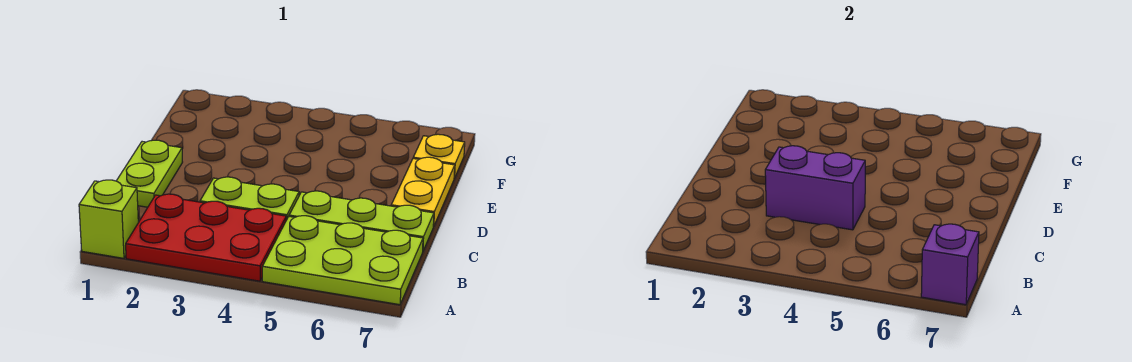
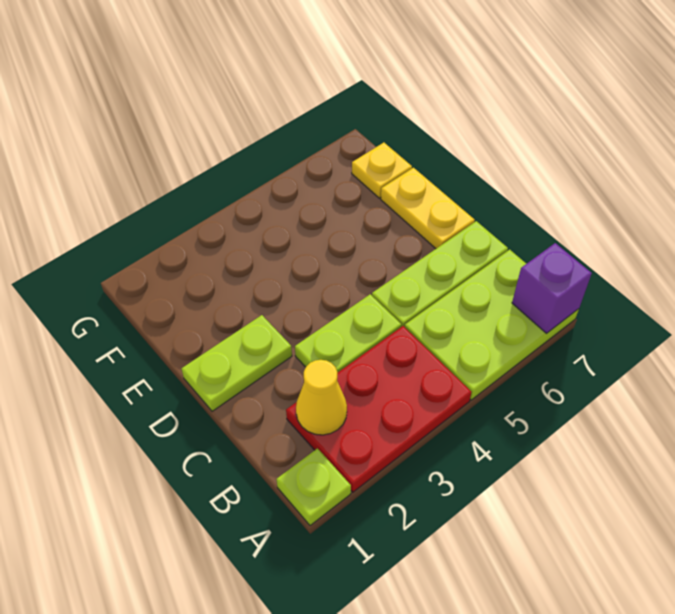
lime 1x1 brick [79,180,138,258] -> lime 1x1 plate [276,448,351,526]
none -> yellow 1x1 cone [296,360,347,435]
lime 1x2 plate [117,140,182,207] -> lime 1x2 plate turned to [181,315,292,411]
purple 1x2 brick [765,146,865,230] -> none

